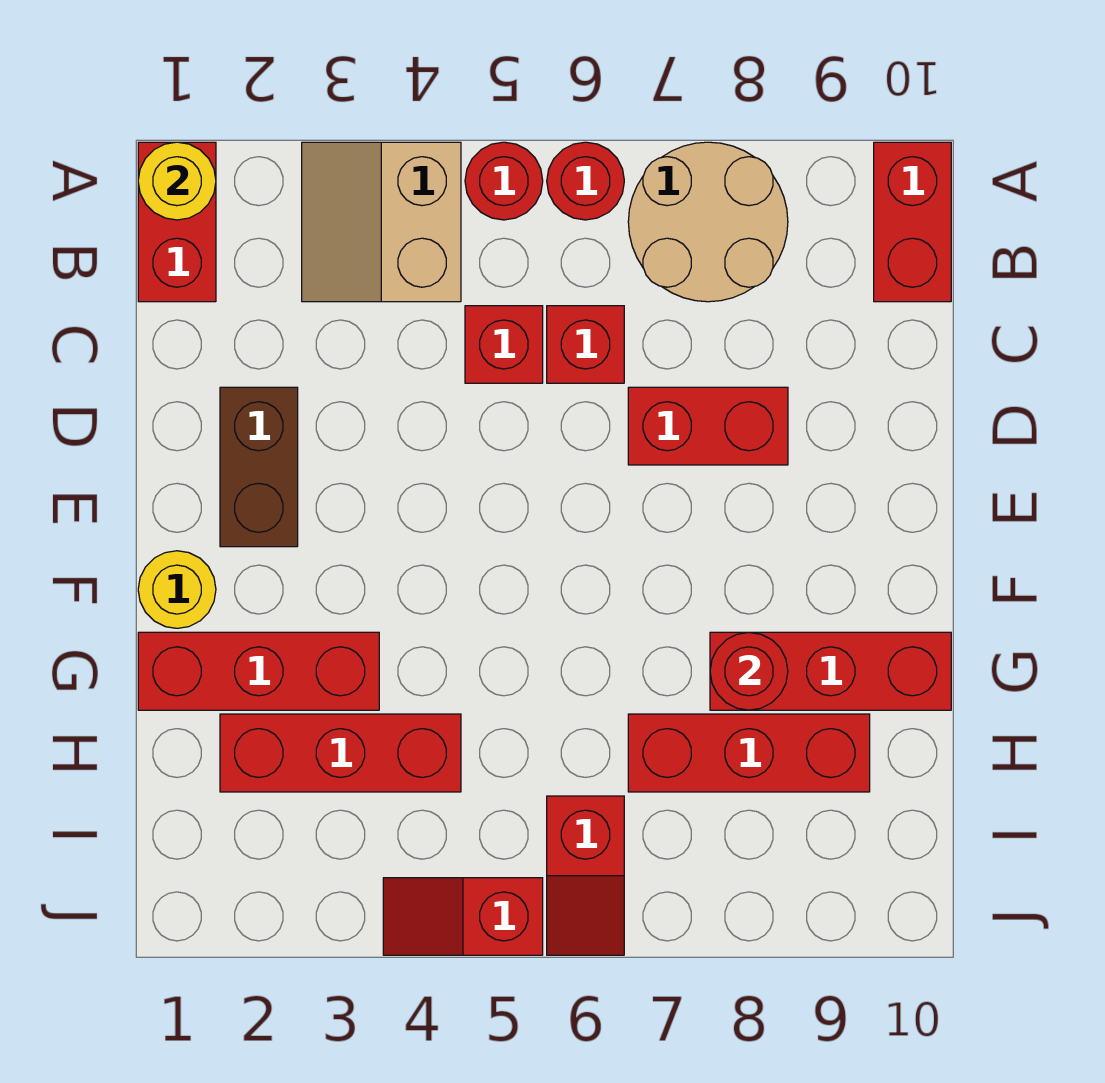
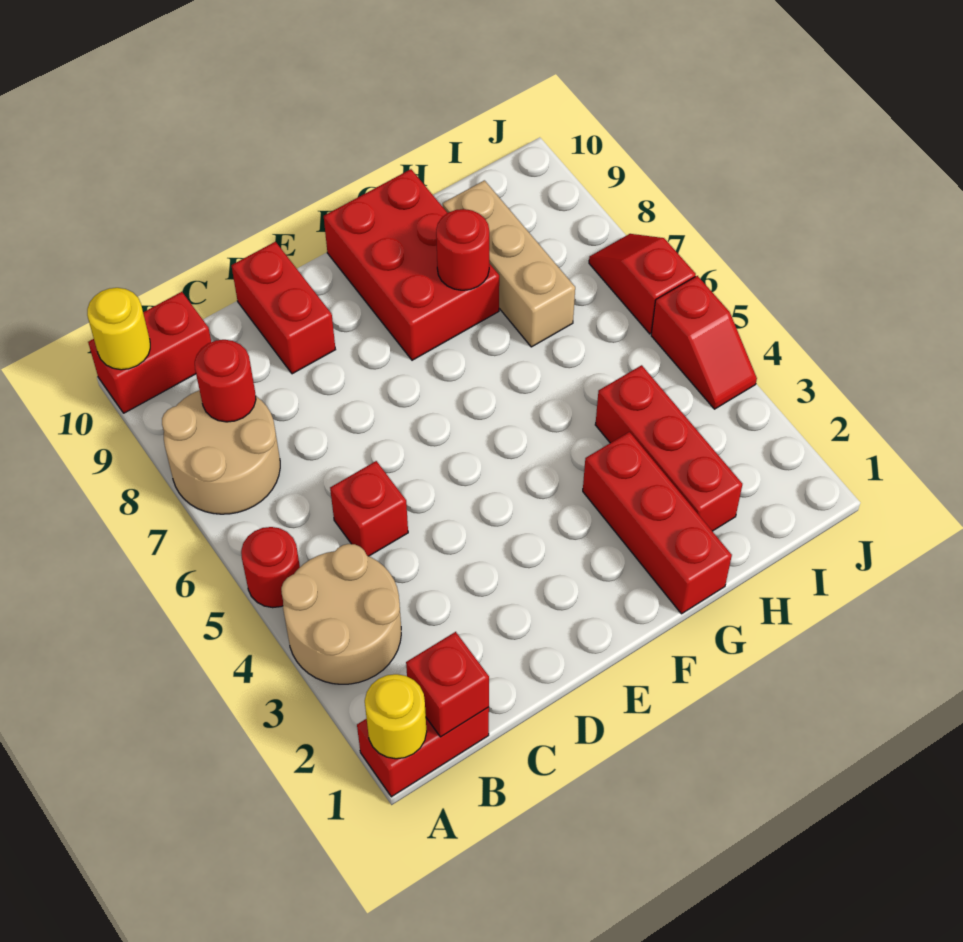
tan 2x2 slope [302,142,461,302] -> tan 2x2 round brick [281,544,401,684]
red 1x1 round brick [547,142,624,220] -> red 1x1 round brick moved to [195,340,256,422]
red 1x1 brick [547,306,624,383] -> red 1x1 brick moved to [406,632,489,737]
brown 1x2 brick [220,387,298,547] -> none
red 1x2 brick [628,387,788,465] -> red 1x2 brick moved to [231,242,336,374]
yellow 1x1 round brick [138,551,216,628] -> yellow 1x1 round brick moved to [87,288,150,370]
red 1x3 brick [710,632,951,710] -> red 2x3 brick [324,169,499,360]
red 1x3 brick [628,714,870,792] -> tan 1x3 brick [443,180,575,347]
red 1x2 slope [547,796,624,955] -> red 1x2 slope turned to [589,234,696,334]

